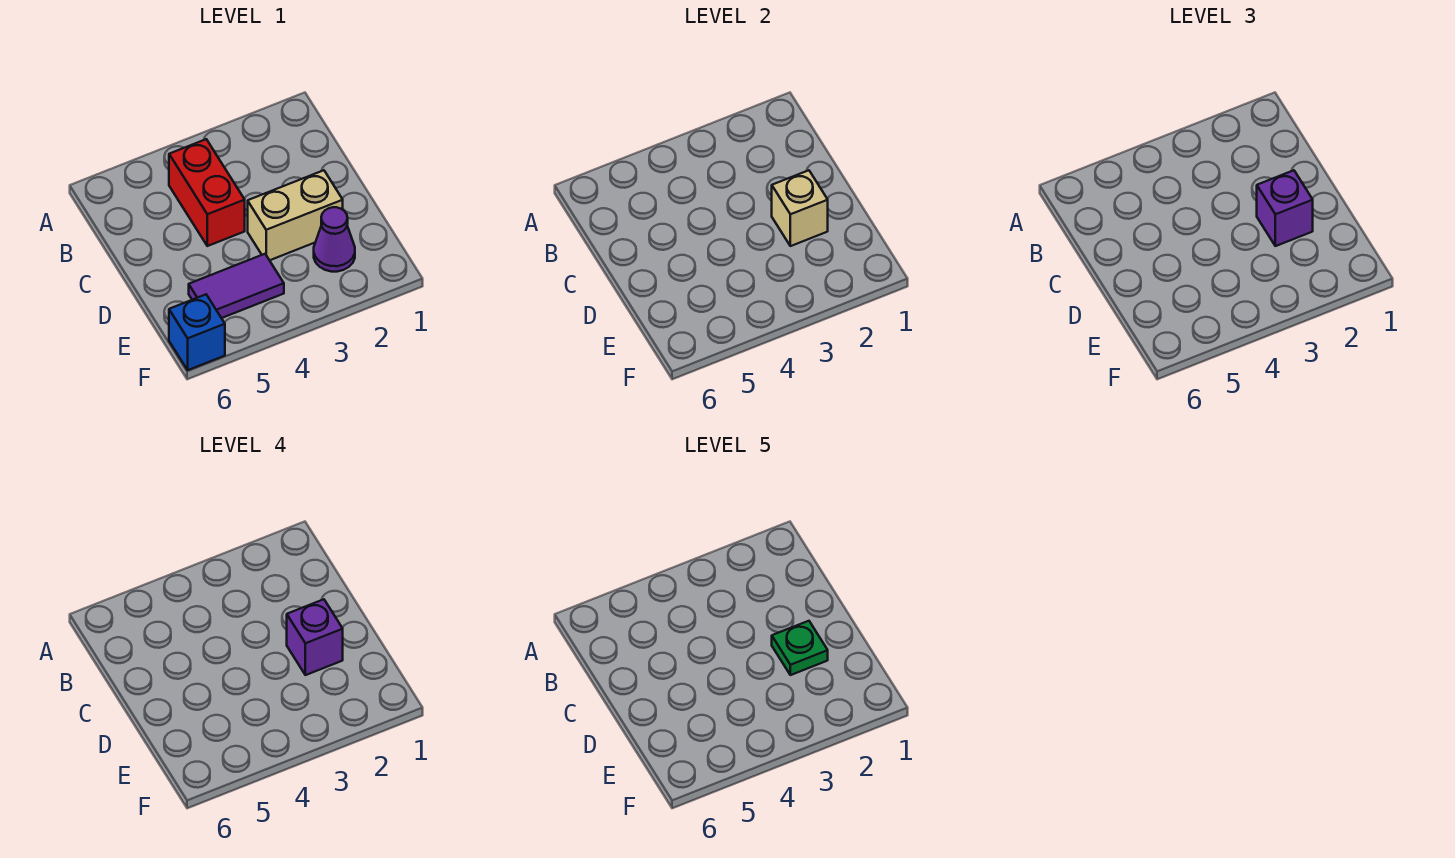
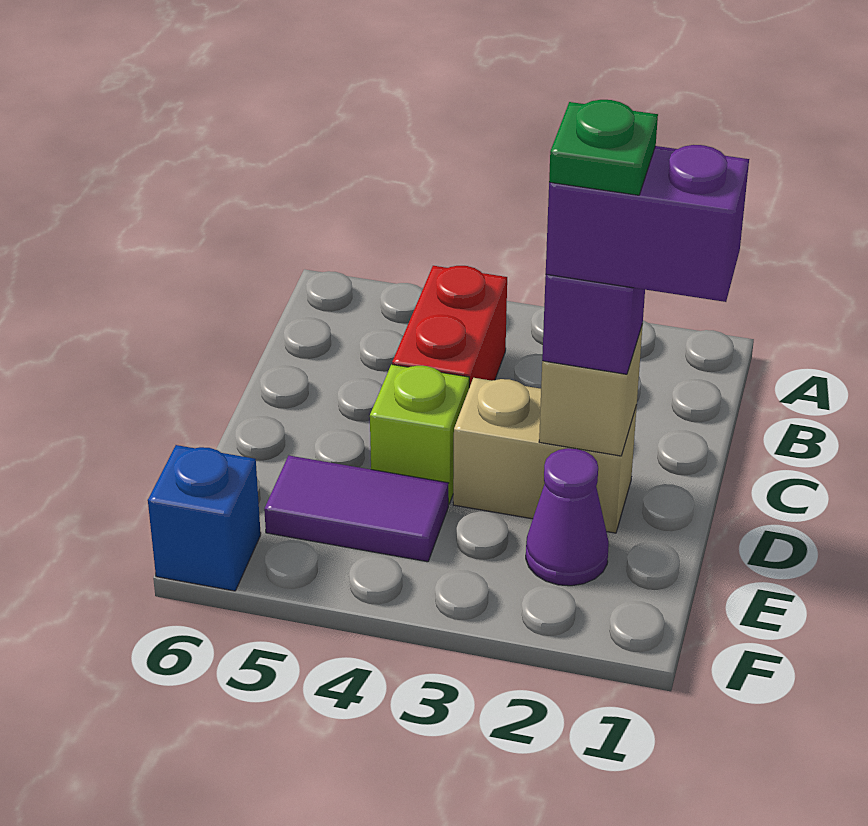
purple 1x1 brick [287,599,343,675] -> purple 1x2 brick [546,145,749,302]
none -> lime 1x1 brick [370,364,469,504]

